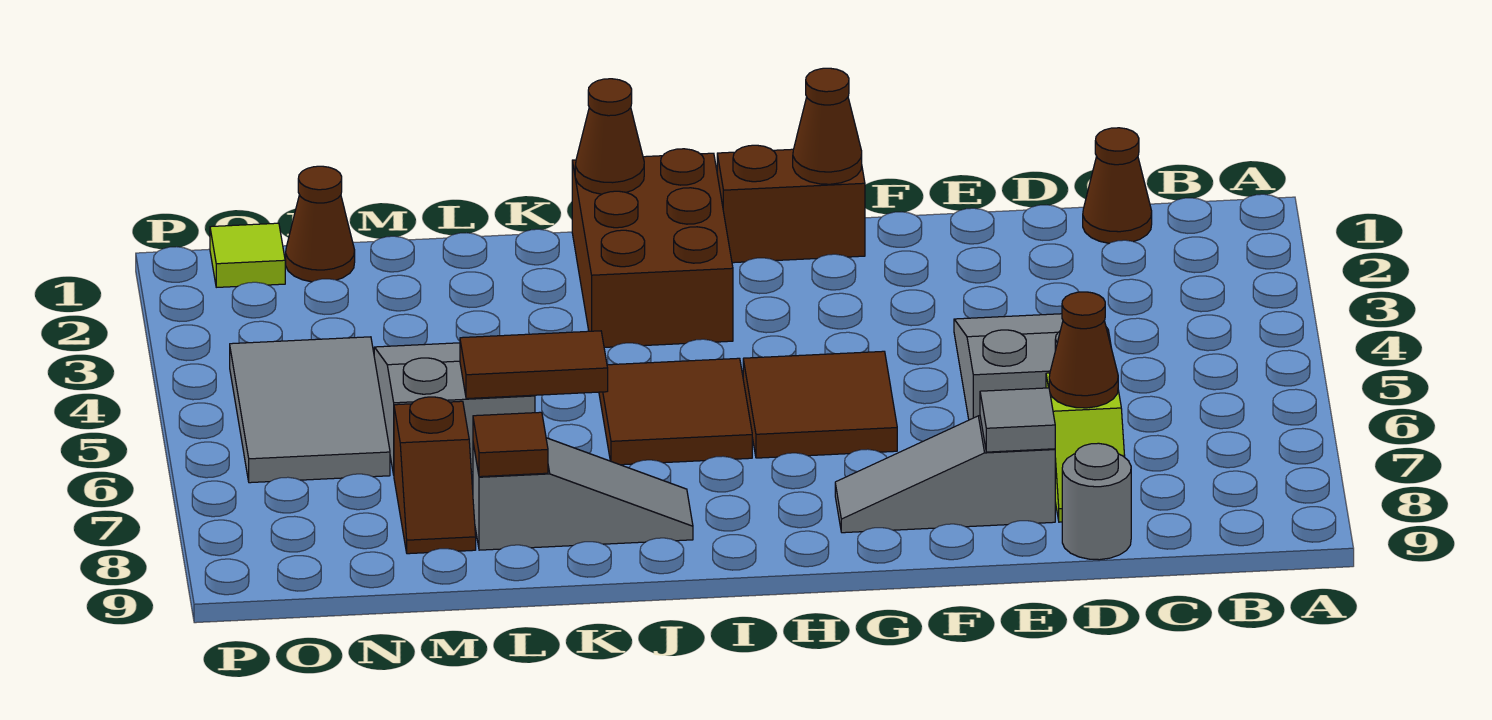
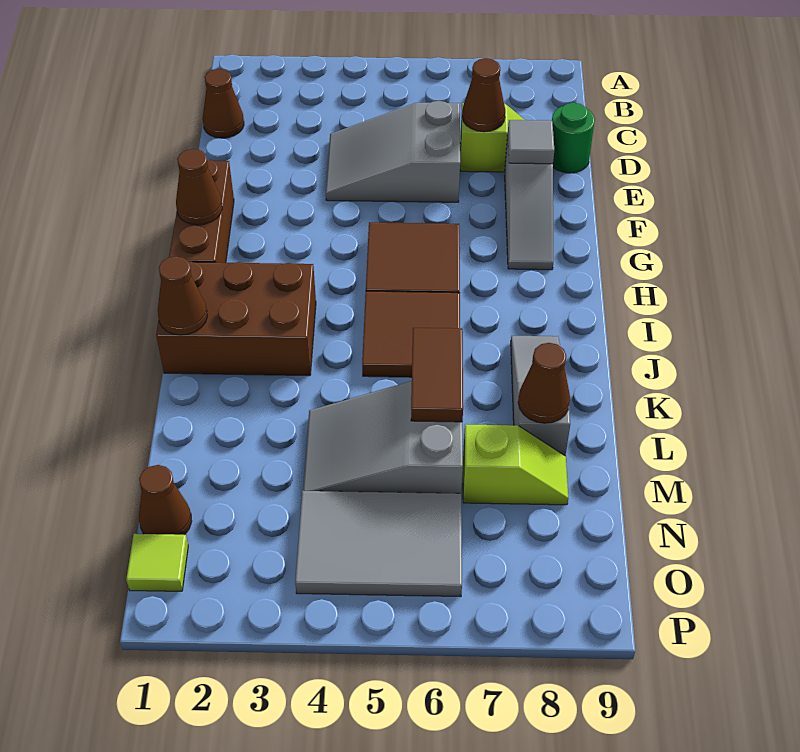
grey 1x1 round brick [1062,443,1131,560] -> green 1x1 round brick [552,103,595,173]
brown 1x2 brick [717,145,865,263] -> brown 1x3 brick [169,160,234,263]
brown 1x1 tile [473,412,548,477] -> brown 1x1 cone [518,343,570,423]
brown 1x2 slope [394,397,476,554] -> lime 1x2 slope [463,424,568,505]

